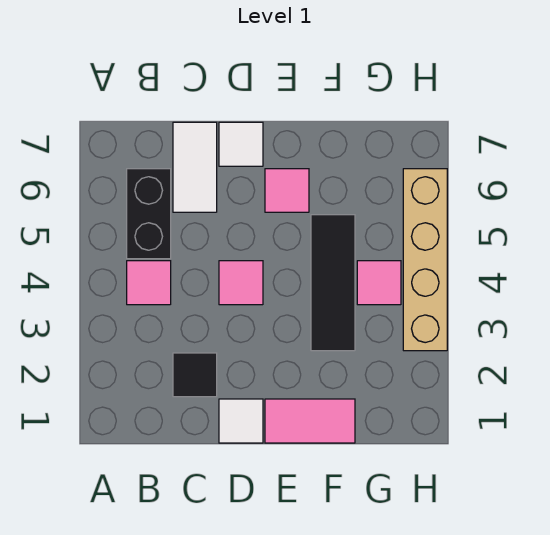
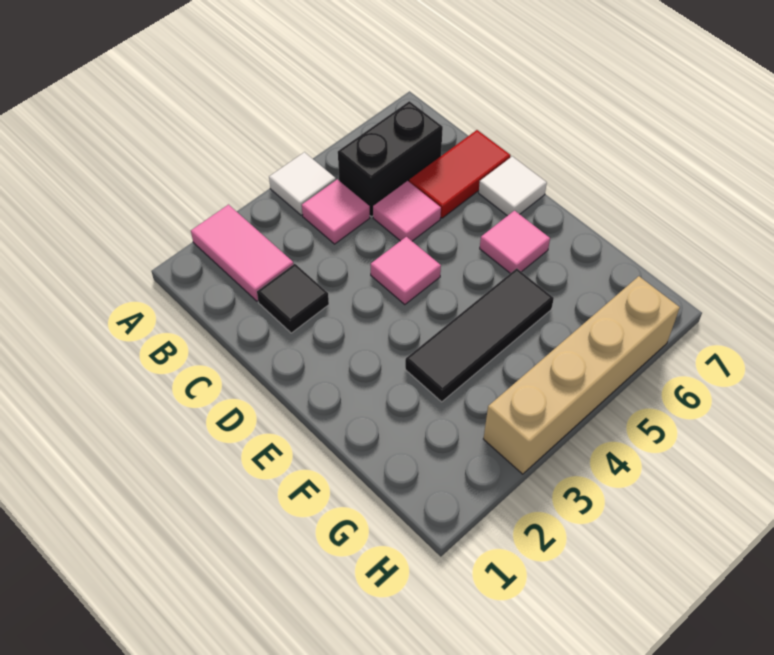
white 1x2 tile [173,122,217,212] -> red 1x2 tile [409,130,510,218]
white 1x1 tile [219,399,263,443] -> white 1x1 tile moved to [269,152,336,215]
pink 1x2 tile [265,399,355,443] -> pink 1x2 tile moved to [191,205,293,301]
pink 1x1 tile [357,261,401,305] -> pink 1x1 tile moved to [373,181,441,241]

